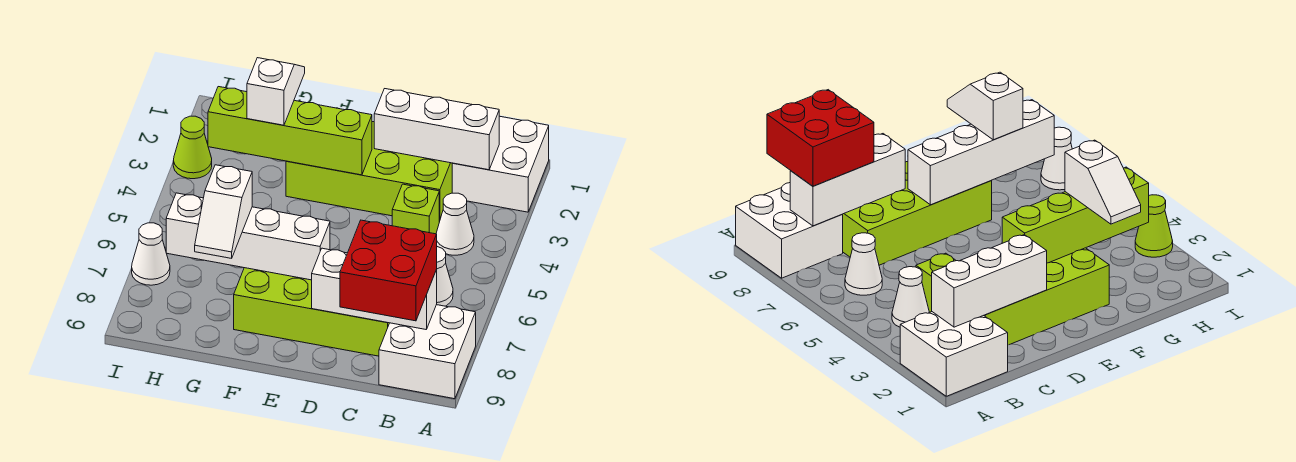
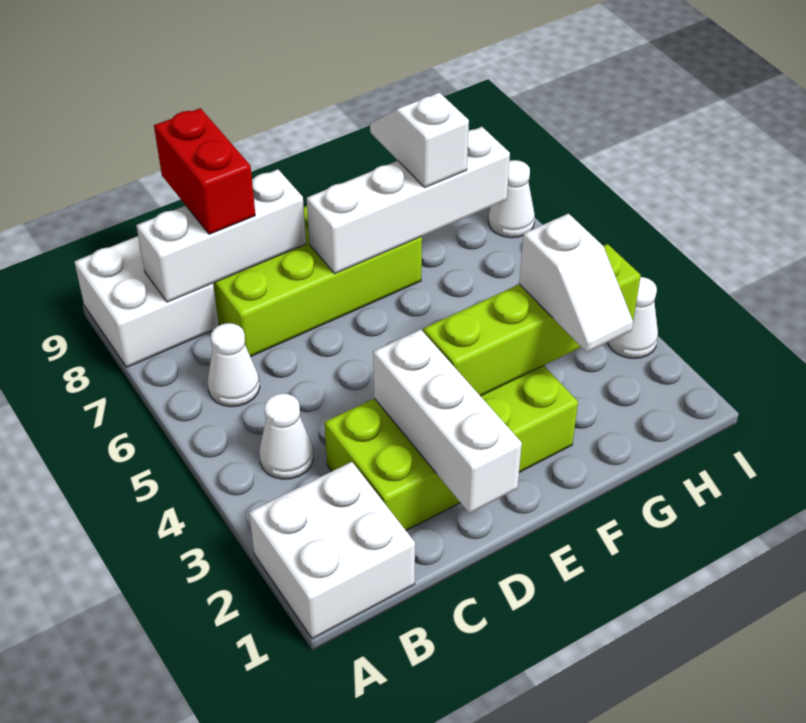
white 1x3 brick [374,89,499,170] -> white 1x3 brick turned to [373,330,522,513]
red 2x2 brick [340,220,437,321] -> red 1x2 brick [154,108,255,234]
lime 1x1 brick [392,184,439,234] -> none
lime 1x1 cone [173,116,212,179] -> white 1x1 cone [608,277,658,358]

